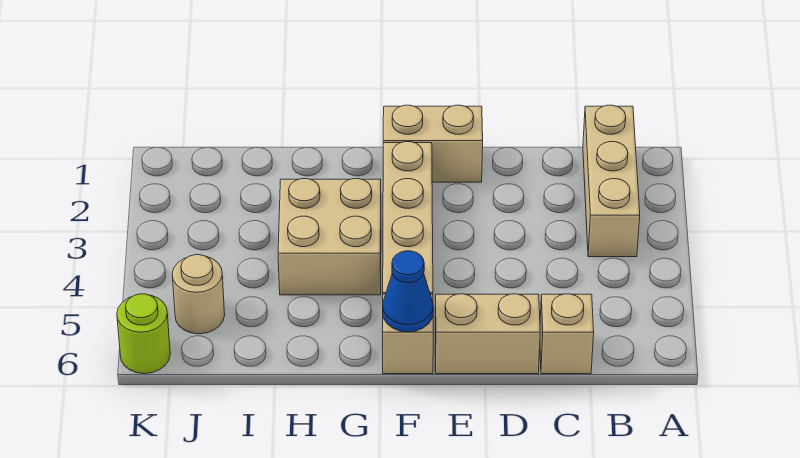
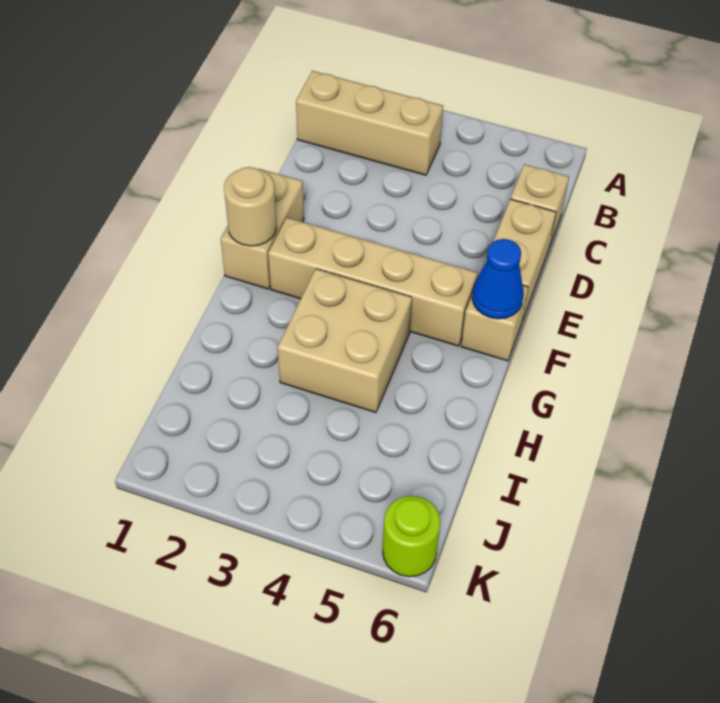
tan 1x1 round brick [172,255,225,334] -> tan 1x1 round brick moved to [224,167,277,246]

